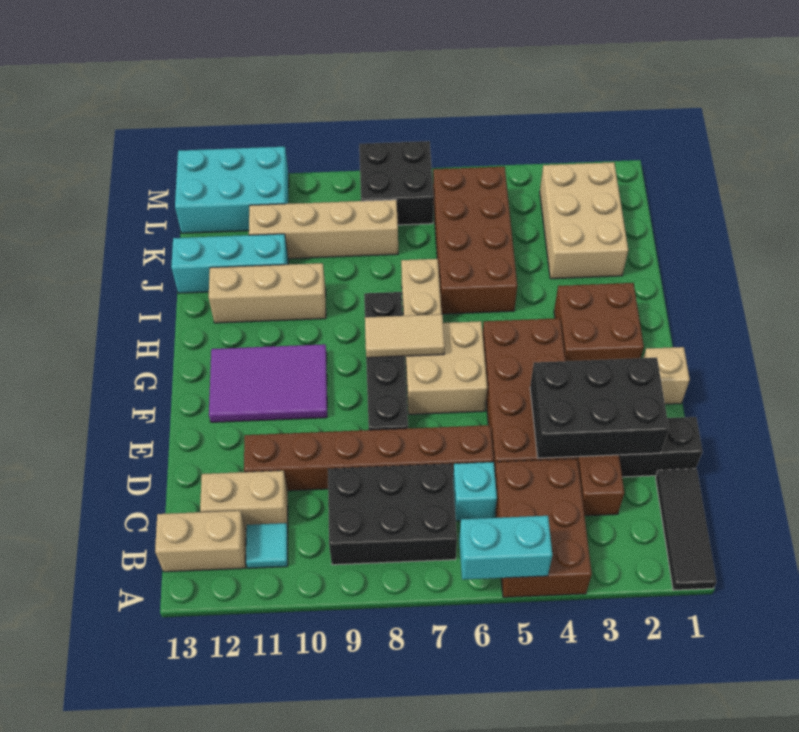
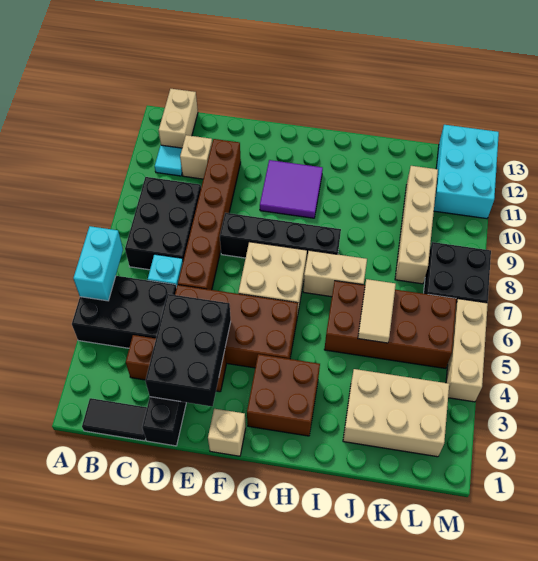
black 1x3 tile [656,469,716,590] -> black 1x2 tile [82,398,147,441]
brown 2x3 brick [495,459,592,597] -> black 2x3 brick [72,276,176,348]
tan 1x2 brick [200,471,288,529] -> tan 1x1 brick [180,135,212,179]
purple 2x3 tile [209,344,327,422] -> purple 2x2 tile [260,160,323,218]
tan 1x2 tile [365,314,445,358] -> tan 1x2 tile moved to [358,279,396,343]
tan 1x3 brick [209,263,326,323] -> tan 1x3 brick moved to [446,299,488,402]
cyan 1x3 brick [171,234,288,293] -> none

